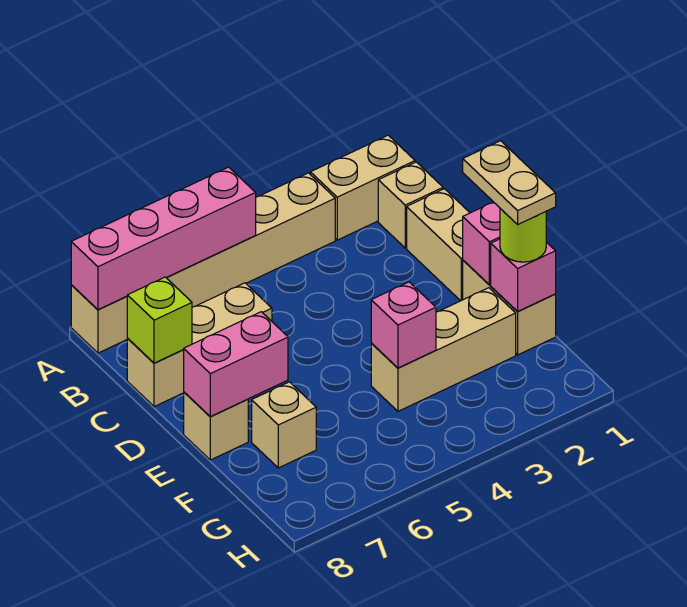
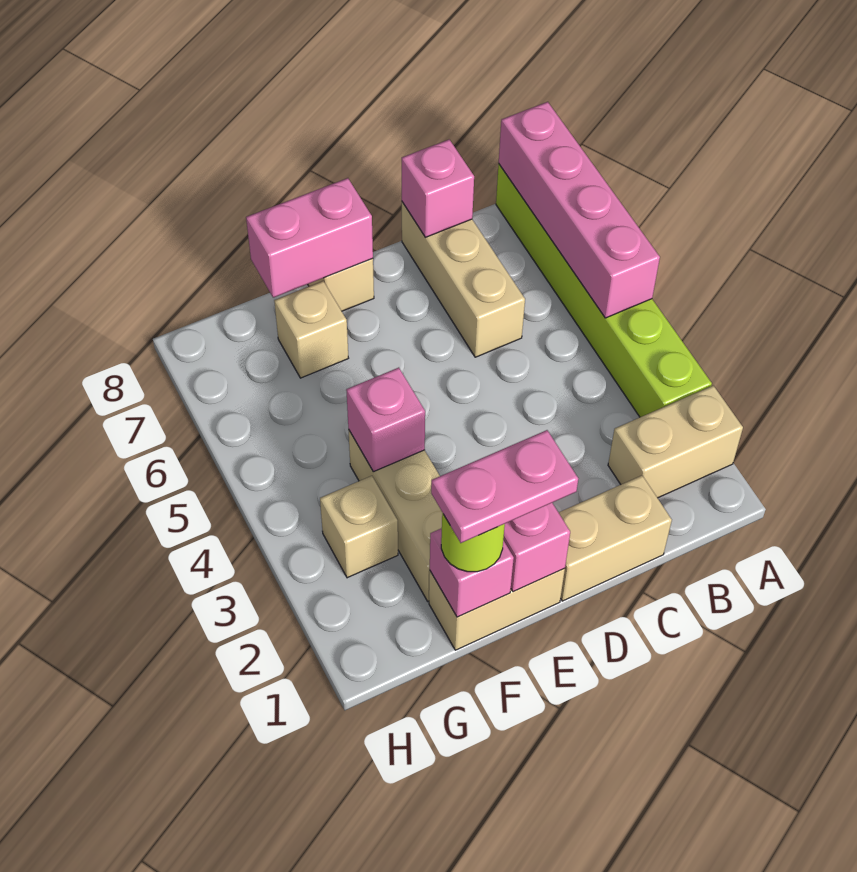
tan 1x2 brick [310,135,415,240] -> tan 1x2 brick turned to [608,386,743,498]
tan 1x6 brick [71,173,335,353] -> lime 1x6 brick [496,164,712,417]
tan 1x1 brick [378,162,443,248] -> tan 1x1 brick moved to [320,476,398,578]
lime 1x1 brick [127,277,192,363] -> pink 1x1 brick [402,140,474,237]
tan 1x2 plate [463,141,556,224] -> pink 1x2 plate [431,430,578,543]
pink 1x2 brick [184,312,288,417] -> pink 1x2 brick turned to [246,178,373,298]

